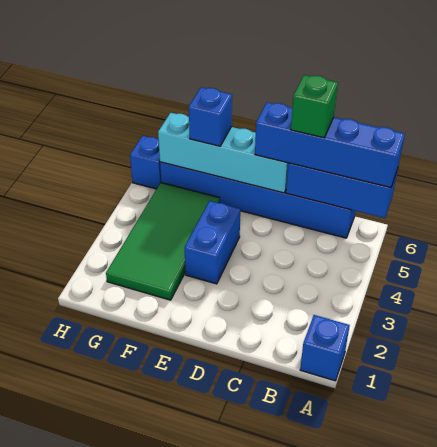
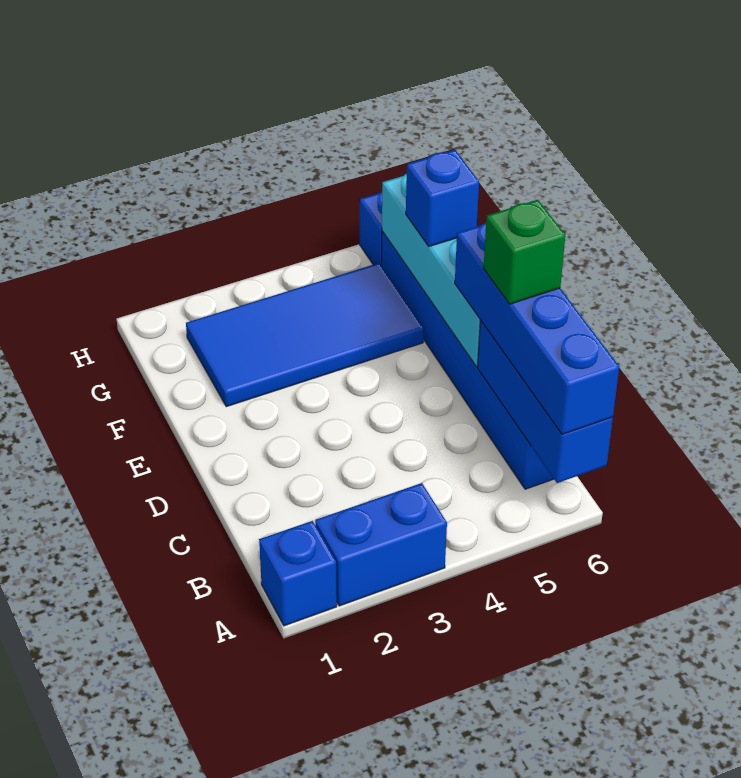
blue 1x2 brick [185,201,240,284] -> blue 1x2 brick moved to [315,483,447,606]
green 2x4 tile [106,183,220,300] -> blue 2x4 tile [186,263,424,407]

